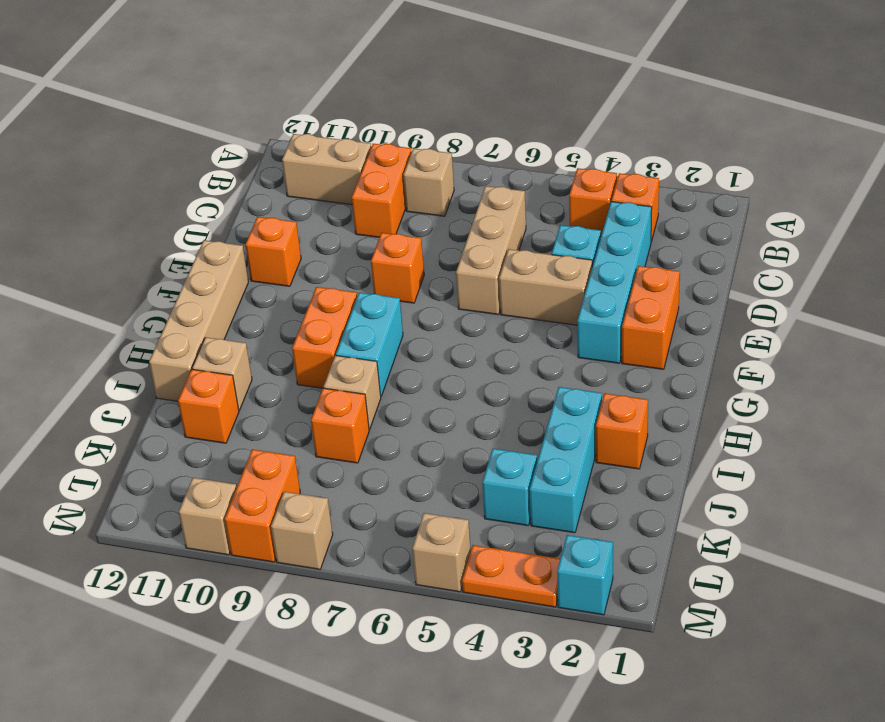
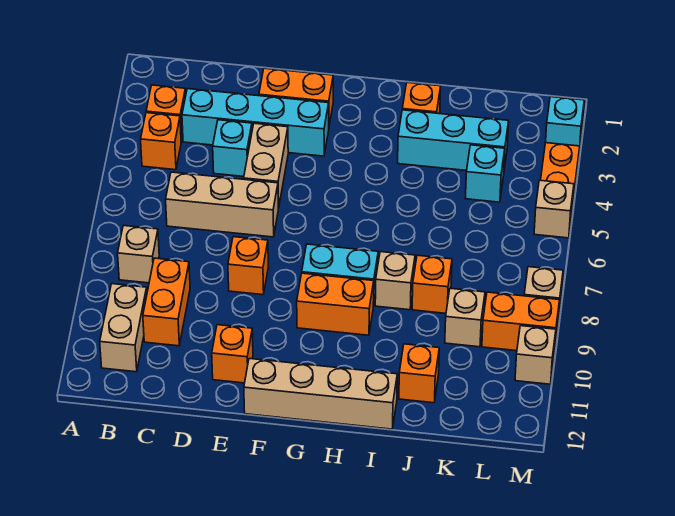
orange 1x2 brick [352,144,412,237] -> orange 1x2 brick turned to [143,258,190,346]
tan 1x1 brick [192,337,252,410] -> tan 1x1 brick moved to [445,288,485,347]

